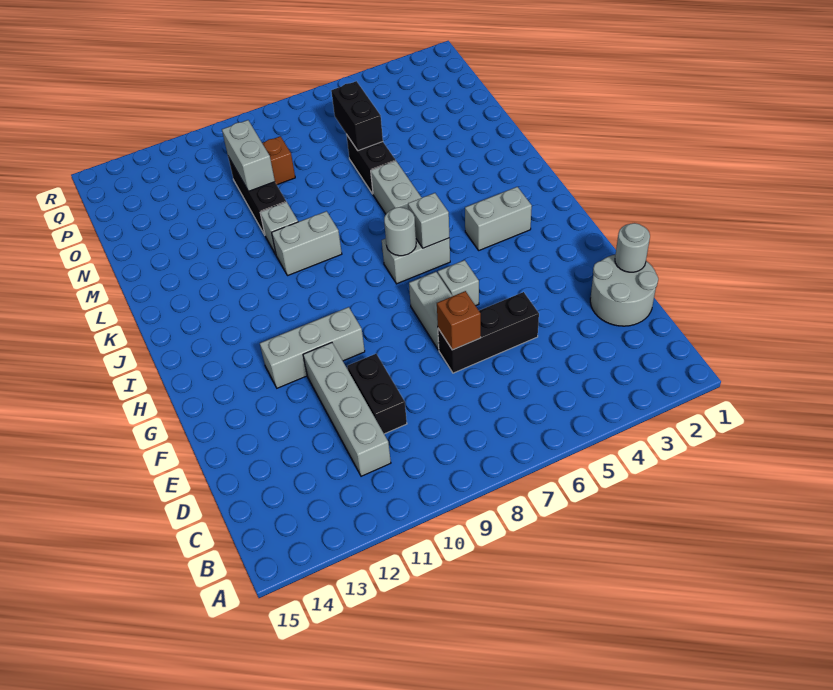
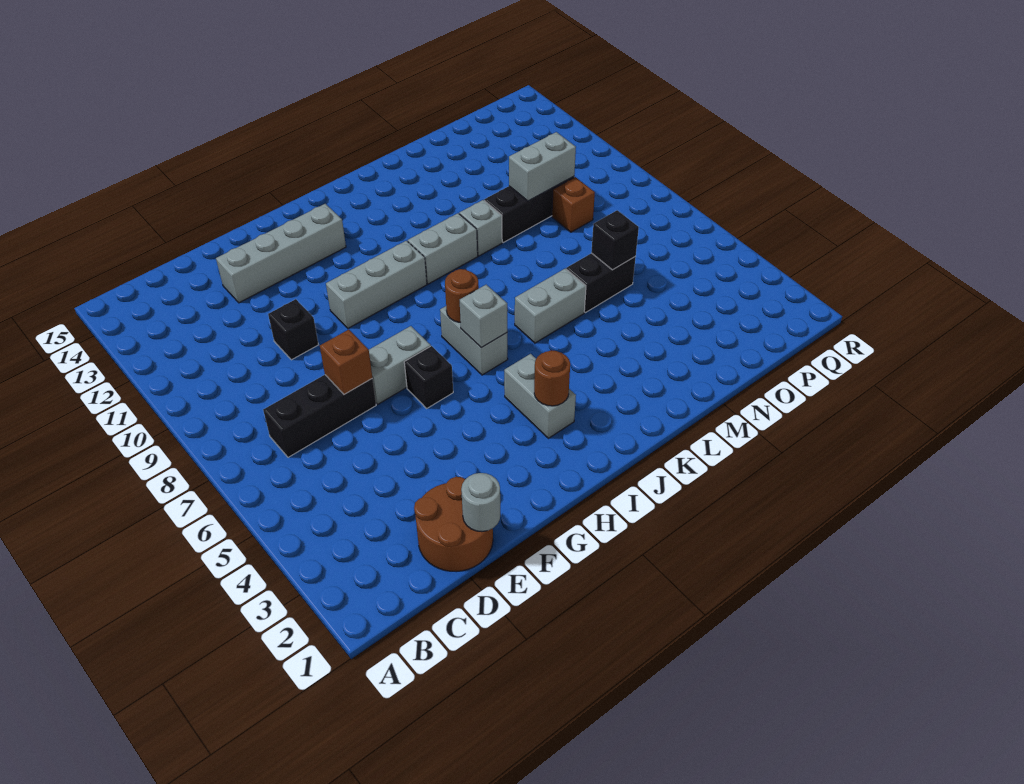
grey 1x4 brick [303,343,391,476] -> grey 1x4 brick moved to [216,204,346,303]
grey 2x2 round brick [590,255,658,326] -> brown 2x2 round brick [414,477,493,572]
black 1x2 brick [347,354,407,434] -> black 1x1 brick [268,299,318,360]
black 1x3 brick [438,292,539,373] -> black 1x3 brick turned to [263,375,376,457]
grey 1x1 brick [438,260,479,306] -> black 1x1 brick [404,346,453,408]
grey 1x3 brick [260,307,365,388] -> grey 1x3 brick turned to [326,241,427,328]
none -> brown 1x1 round brick [534,350,570,406]
grey 1x1 round brick [384,207,416,256] -> brown 1x1 round brick [445,269,479,322]
grey 1x2 brick [272,211,342,276] -> grey 1x2 brick turned to [408,213,478,284]
black 1x2 brick [331,81,383,151] -> black 1x1 brick [591,210,639,270]

